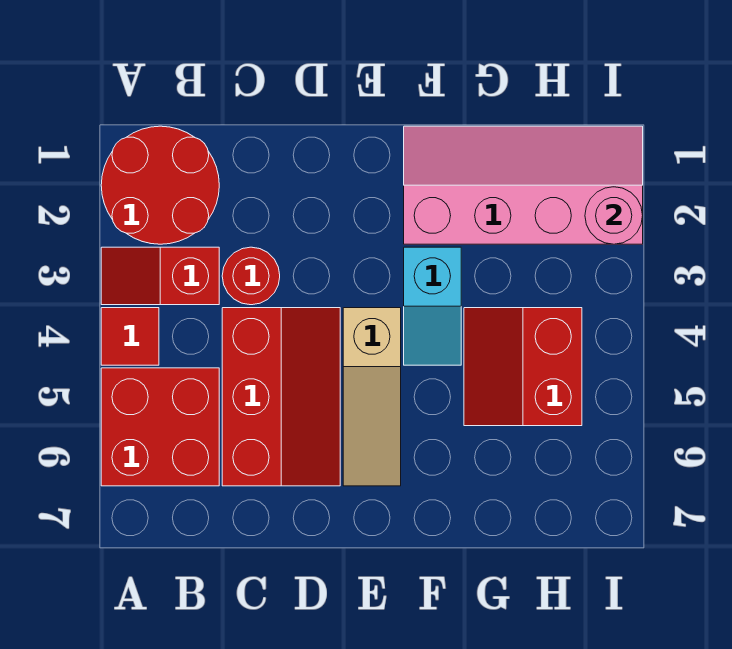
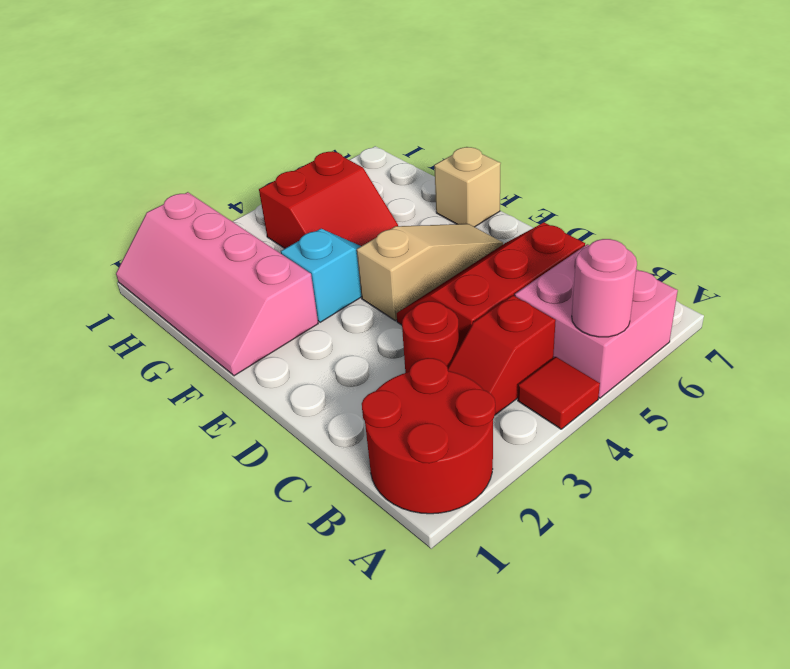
red 1x2 slope [101,247,219,305] -> red 1x2 slope turned to [448,295,556,415]
red 2x2 brick [101,368,219,486] -> pink 2x2 brick [515,244,678,398]
none -> tan 1x1 brick [434,147,501,227]
pink 1x1 round brick [585,187,643,244] -> pink 1x1 round brick moved to [572,239,637,337]

